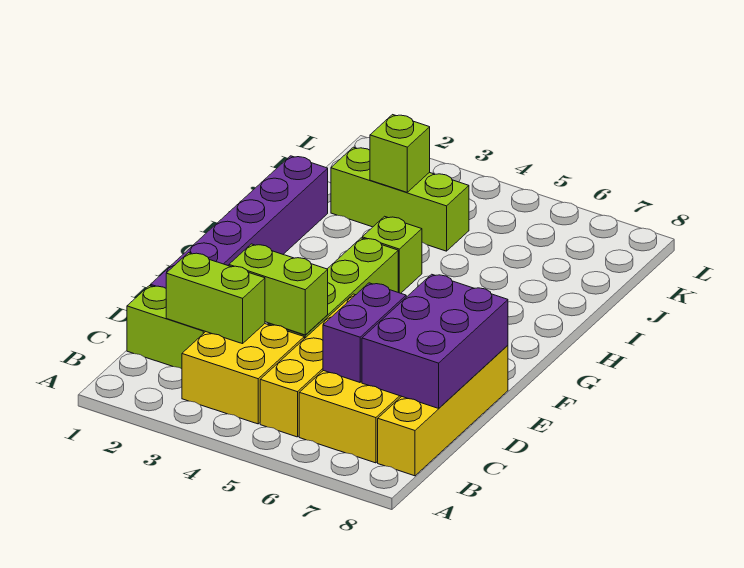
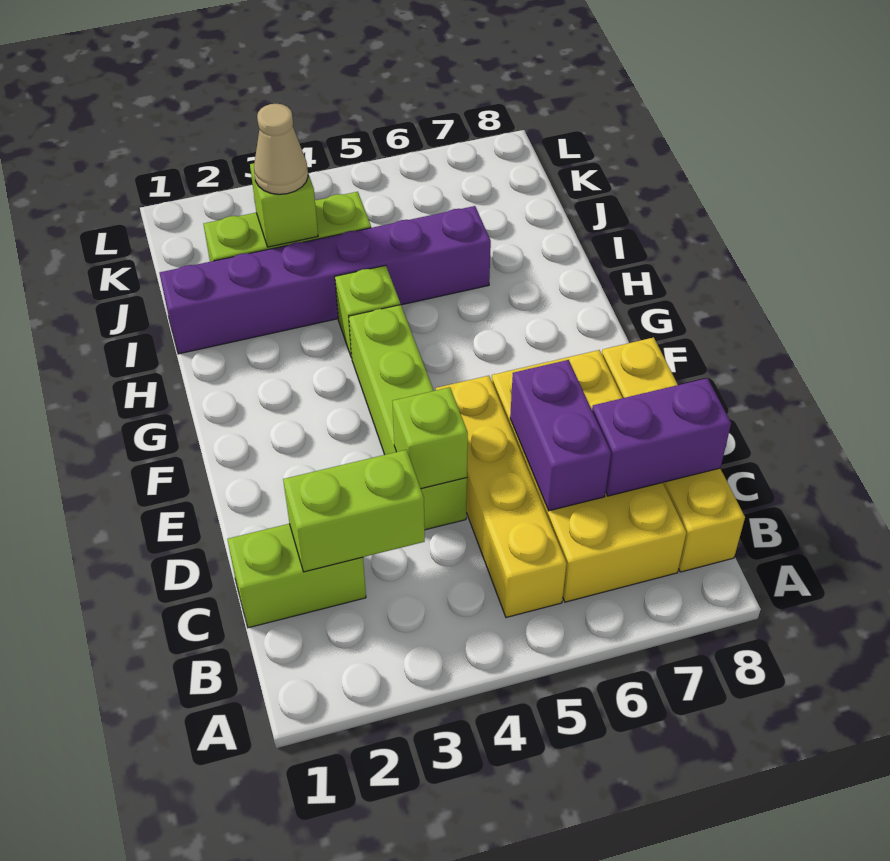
yellow 2x2 brick [182,324,304,424] -> none
purple 2x3 brick [362,274,508,408] -> purple 1x2 brick [592,378,731,496]
purple 1x6 brick [151,156,328,288] -> purple 1x6 brick turned to [160,206,491,354]
lime 1x2 brick [229,244,328,335] -> lime 1x1 brick [393,387,468,489]
none -> tan 1x1 cone [254,104,308,194]

